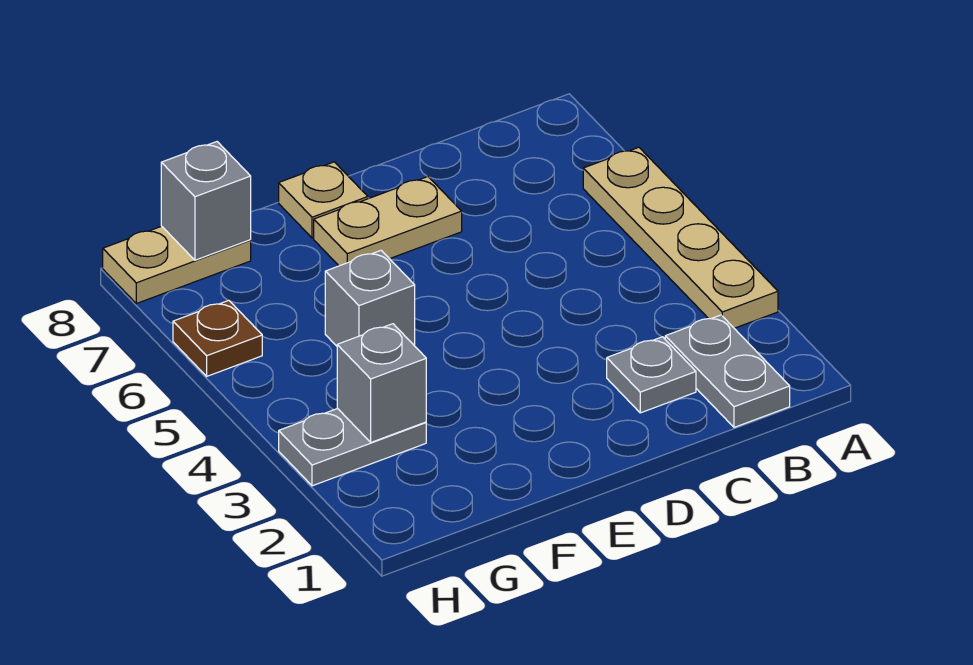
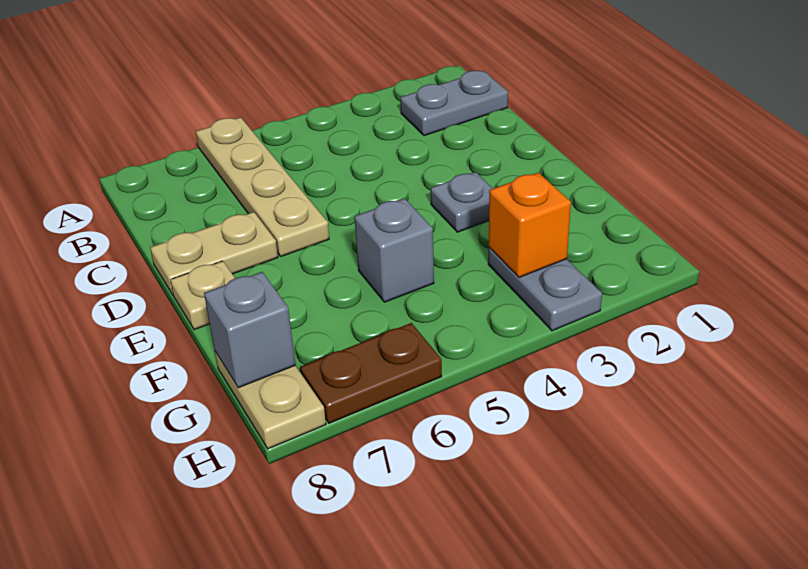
tan 1x4 plate [583,147,778,328] -> tan 1x4 plate turned to [196,117,329,256]
grey 1x1 plate [607,337,696,413] -> grey 1x1 plate moved to [431,172,493,232]
tan 1x2 plate [314,177,462,266] -> tan 1x2 plate turned to [150,212,278,295]
grey 1x1 brick [337,324,426,442] -> orange 1x1 brick [489,173,571,277]
brown 1x1 plate [173,300,262,376] -> brown 1x2 plate [300,323,442,423]

